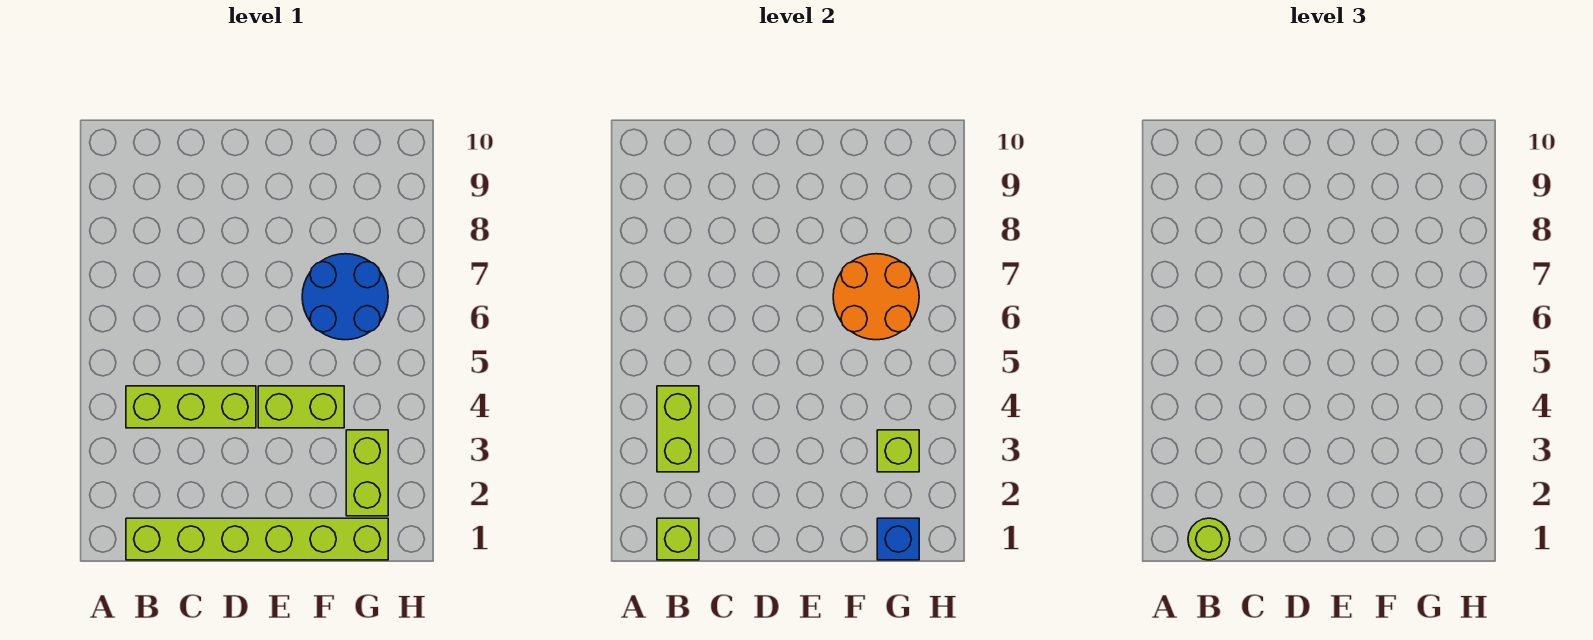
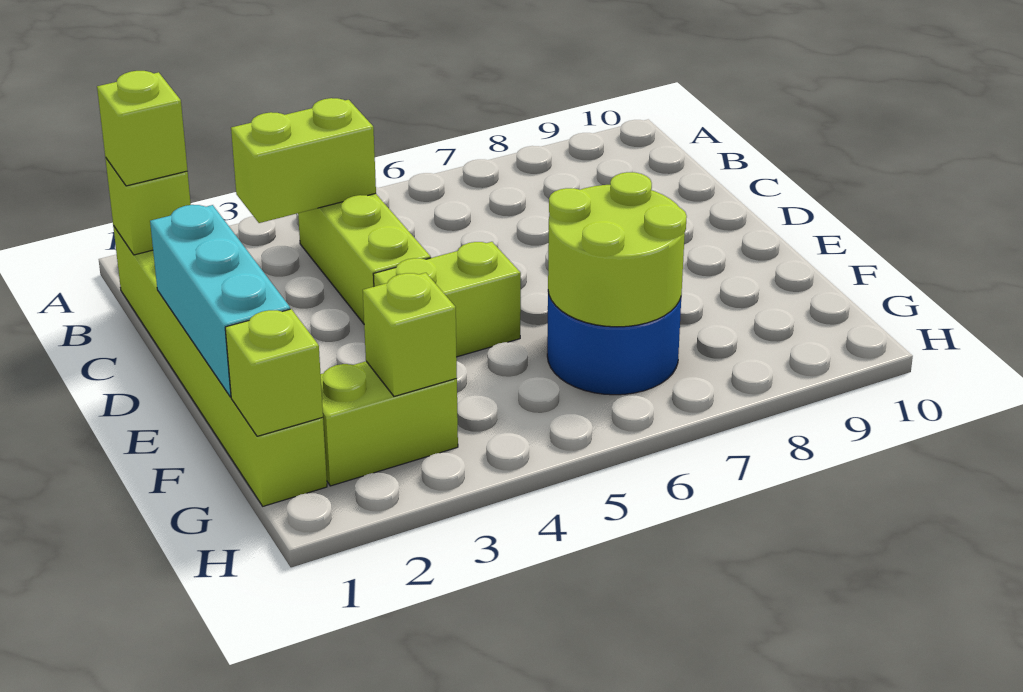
lime 1x1 round brick [1188,518,1230,560] -> lime 1x1 brick [97,71,187,186]
none -> cyan 1x3 brick [150,205,290,397]
lime 1x2 brick [258,386,344,428] -> lime 1x2 brick turned to [373,242,521,357]
orange 2x2 round brick [833,254,919,340] -> lime 2x2 round brick [548,172,687,327]
blue 1x1 brick [877,518,919,560] -> lime 1x1 brick [225,309,323,436]

